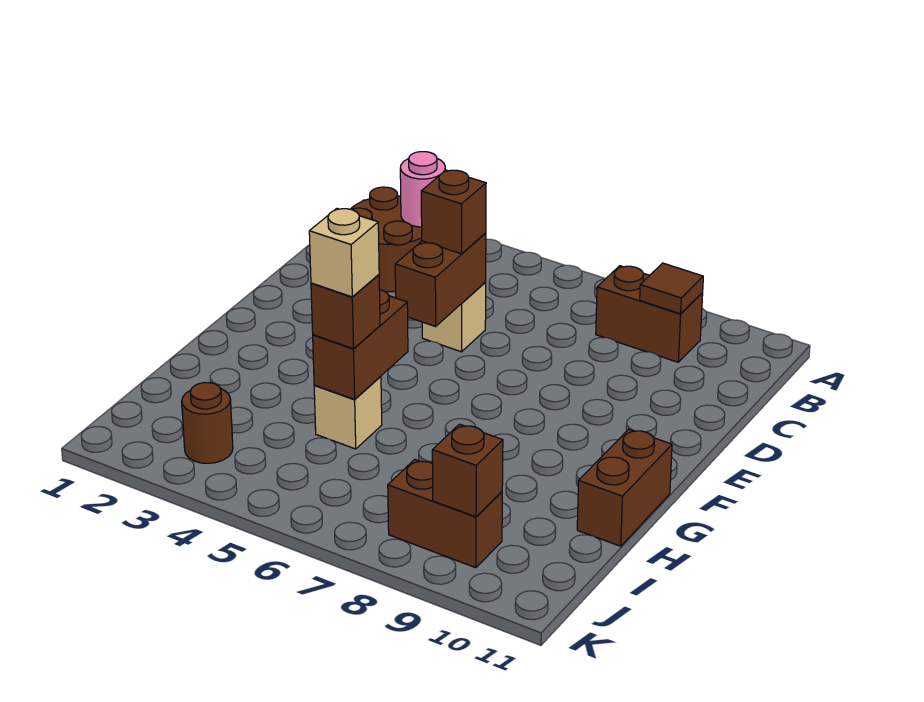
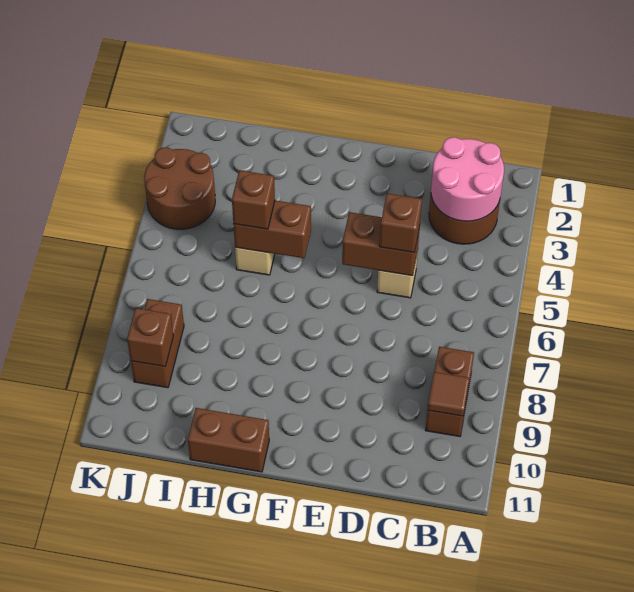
pink 1x1 round brick [400,152,445,227] -> pink 2x2 round brick [431,137,504,221]
tan 1x1 brick [309,209,379,297] -> none
brown 1x1 round brick [182,383,233,463] -> brown 2x2 round brick [144,147,215,229]

